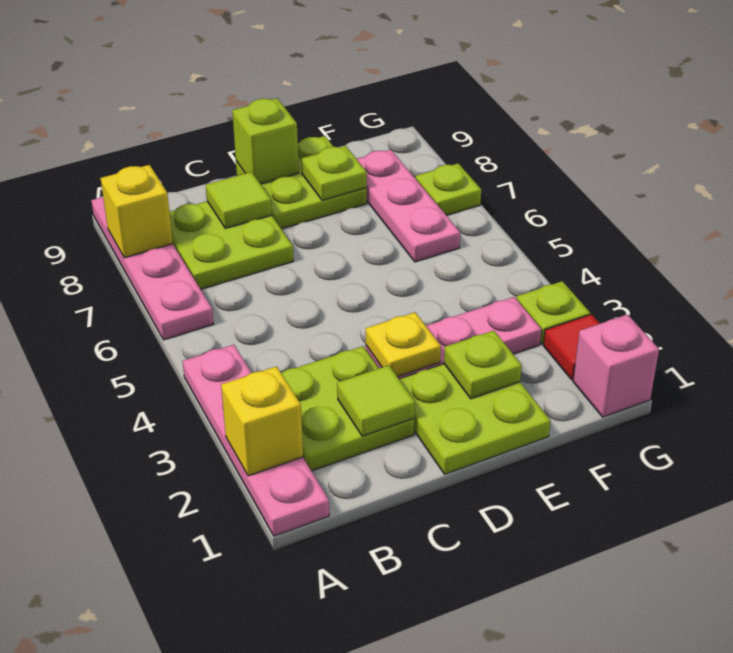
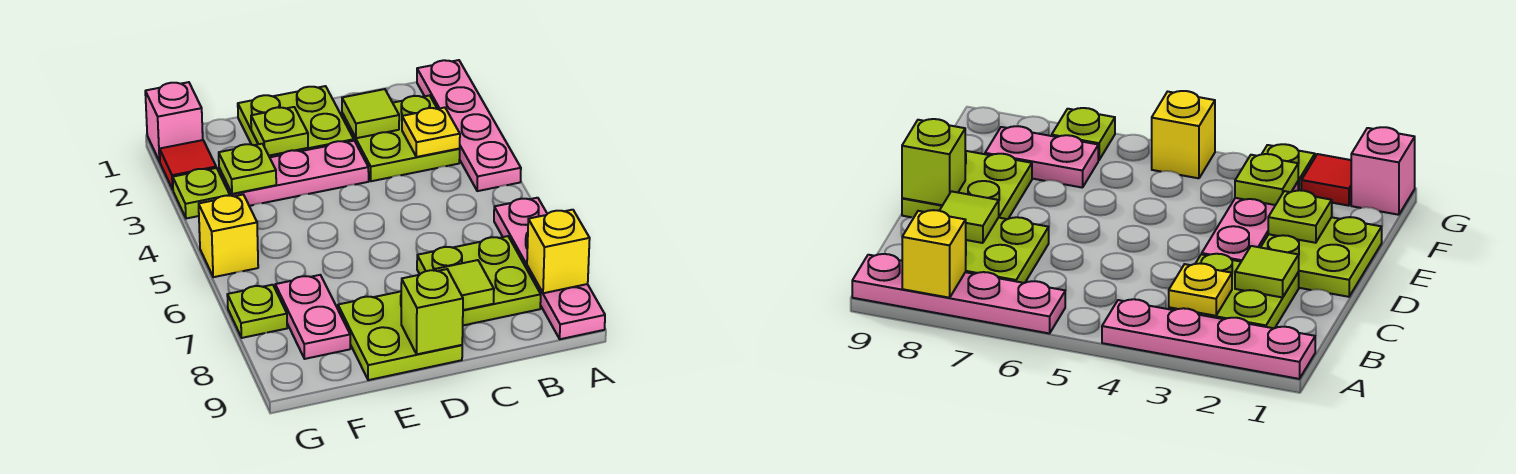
yellow 1x1 brick [221,366,303,476] -> yellow 1x1 brick moved to [199,195,258,277]
yellow 1x1 plate [366,312,441,377] -> yellow 1x1 plate moved to [402,108,460,157]
lime 1x1 plate [301,146,367,200] -> lime 1x1 plate moved to [219,144,276,194]
pink 1x3 plate [357,150,460,262] -> pink 1x2 plate [275,275,350,359]

